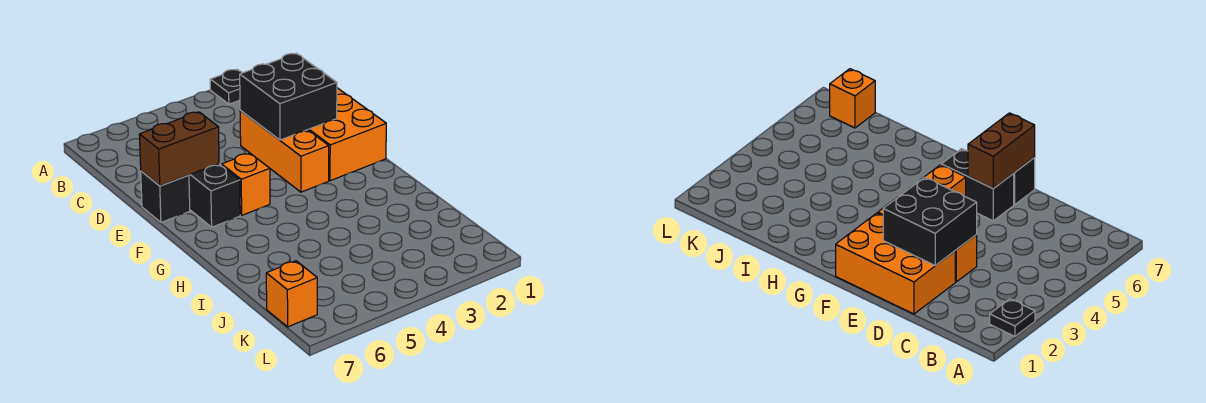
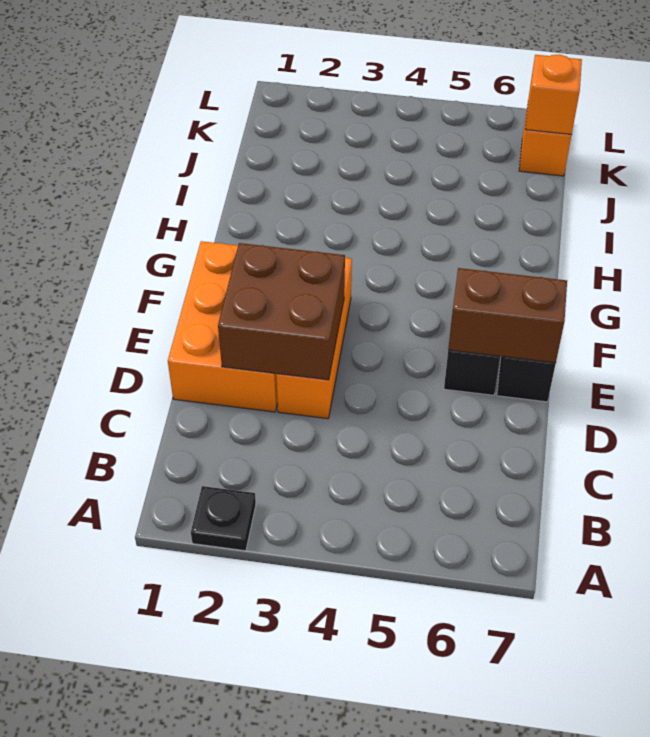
black 2x2 brick [240,53,337,140] -> brown 2x2 brick [218,243,345,380]
orange 1x1 brick [222,153,270,215] -> orange 1x1 brick moved to [525,55,582,135]

